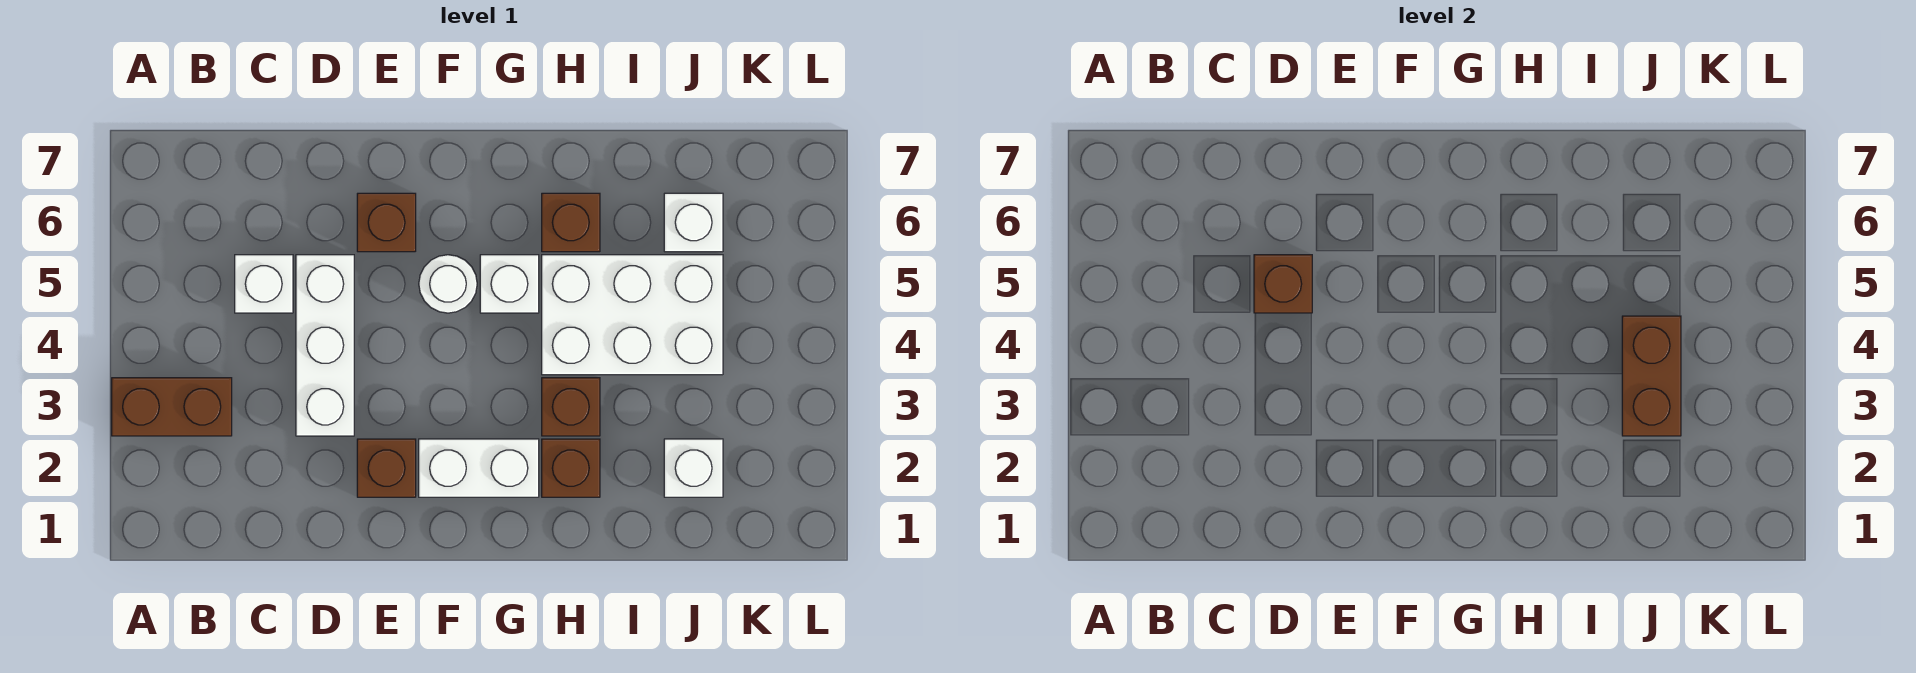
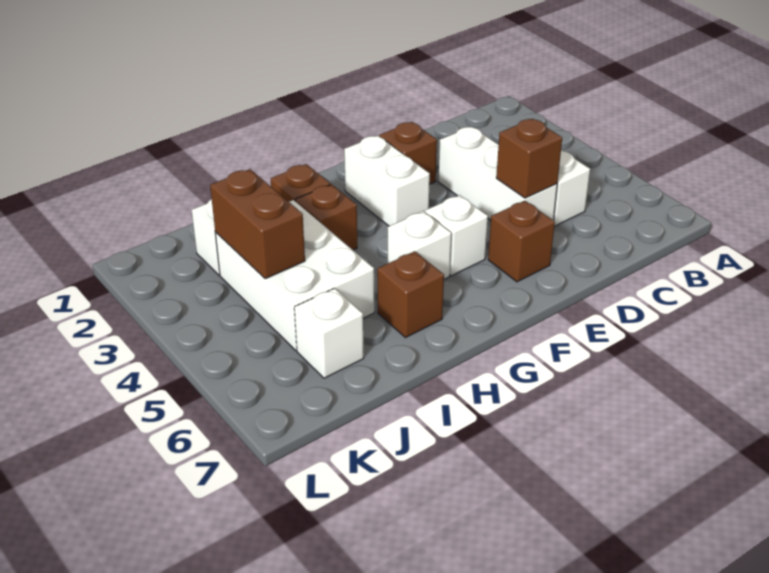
brown 1x2 brick [112,378,232,436] -> none
white 1x2 brick [419,439,539,497] -> white 1x2 brick turned to [344,135,430,226]
white 1x1 round brick [419,255,477,313] -> white 1x1 brick [425,195,488,276]
white 2x3 brick [542,255,723,375] -> white 2x3 brick turned to [215,200,374,350]

